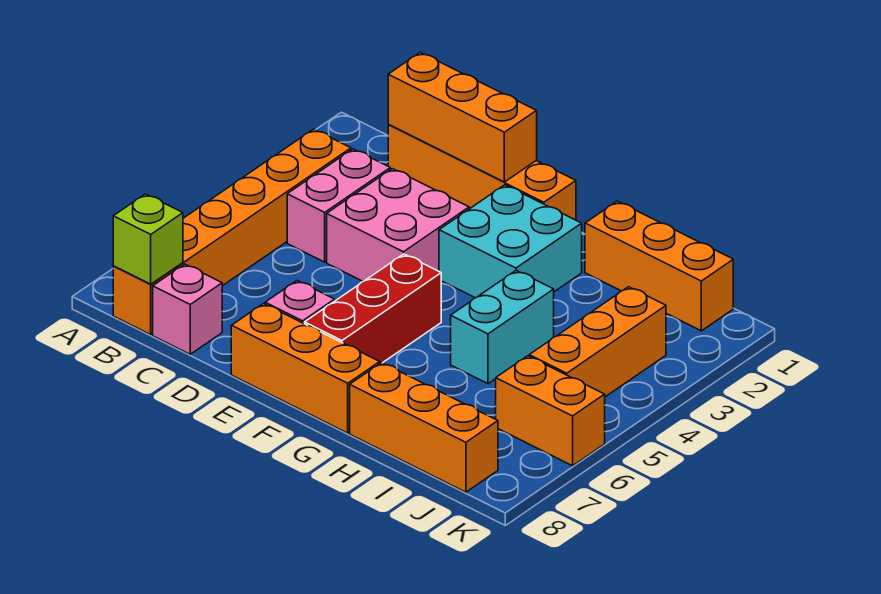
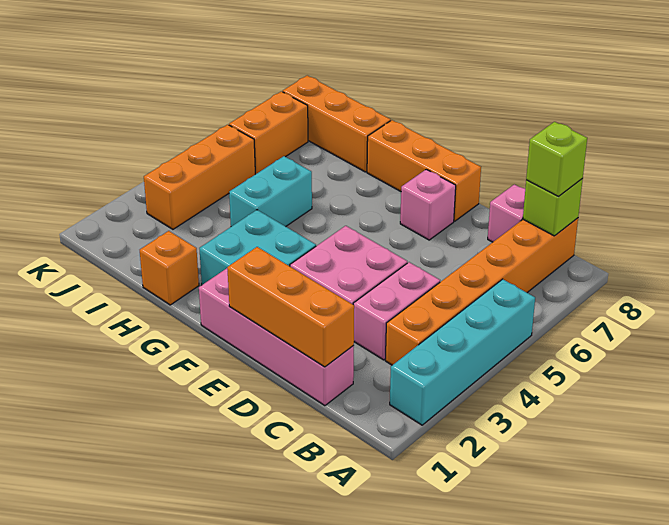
none -> cyan 1x4 brick [390,279,535,425]
none -> lime 1x1 brick [526,122,587,196]
orange 1x4 brick [388,124,576,220] -> pink 1x4 brick [199,268,354,406]
red 1x3 brick [305,254,441,363] -> none
orange 1x3 brick [585,201,733,331] -> orange 1x1 brick [140,231,199,305]
orange 1x2 brick [496,356,605,466] -> orange 1x2 brick turned to [229,91,308,174]

